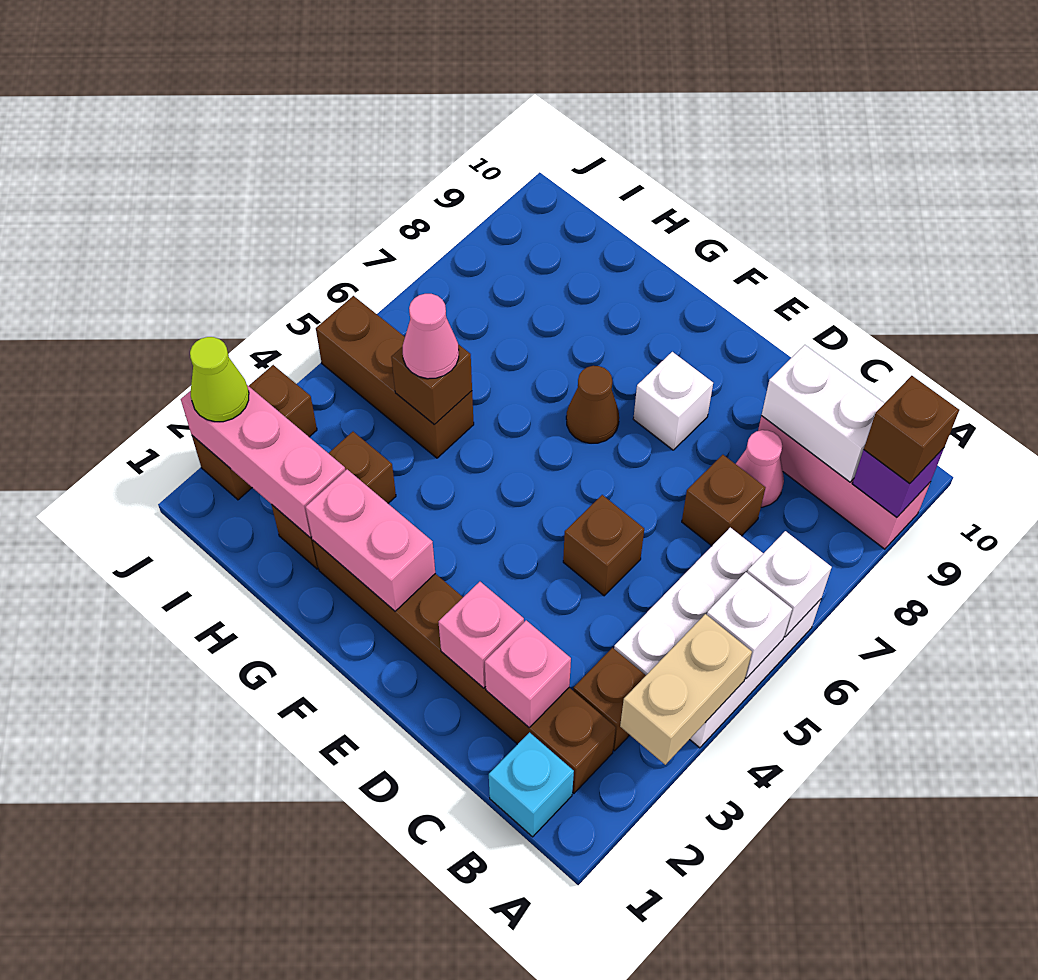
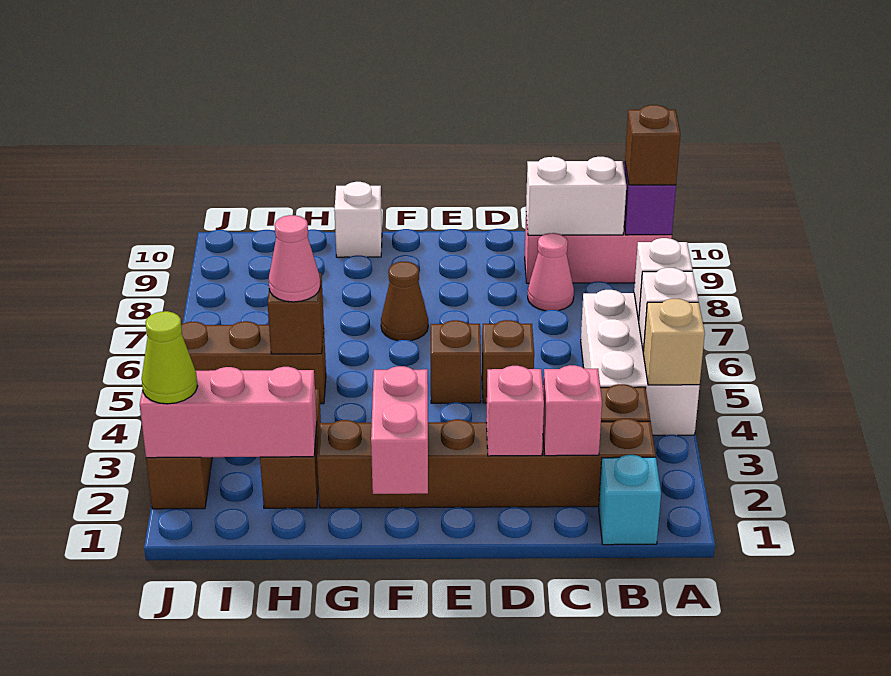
tan 1x2 brick [620,614,752,765] -> tan 1x1 brick [643,299,705,385]
brown 1x1 brick [682,455,765,546] -> brown 1x1 brick moved to [431,320,481,403]
white 1x1 brick [633,352,713,450] -> white 1x1 brick moved to [334,182,382,257]
pink 1x2 brick [306,469,435,611] -> pink 1x2 brick turned to [371,366,428,494]

